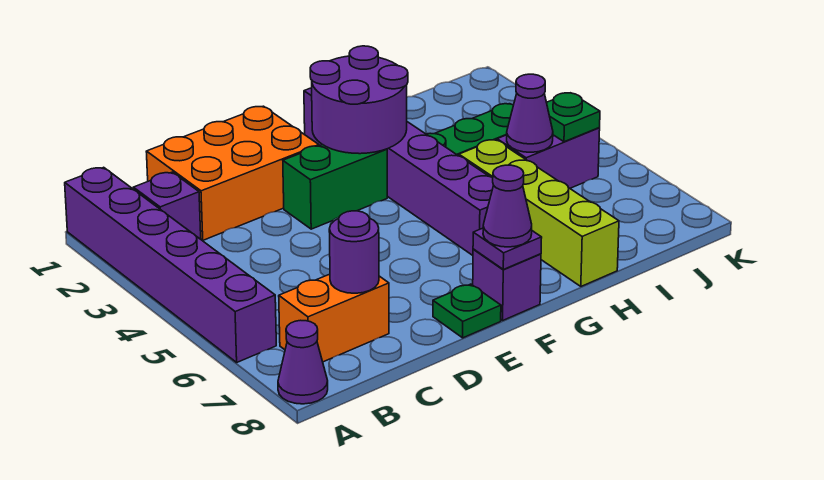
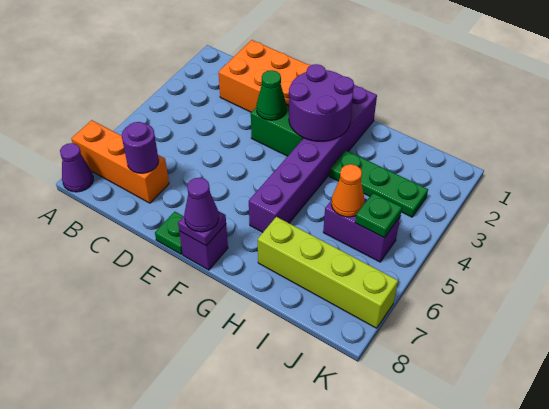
purple 1x6 brick [65,167,276,362] -> none
purple 1x1 brick [133,172,201,239] -> none
orange 1x2 brick [279,274,389,362] -> orange 1x3 brick [71,120,169,203]
none -> green 1x1 cone [256,70,286,120]
lime 1x4 brick [459,140,619,286] -> lime 1x4 brick turned to [258,217,398,328]
purple 1x1 cone [507,74,553,152] -> orange 1x1 cone [331,164,365,217]

